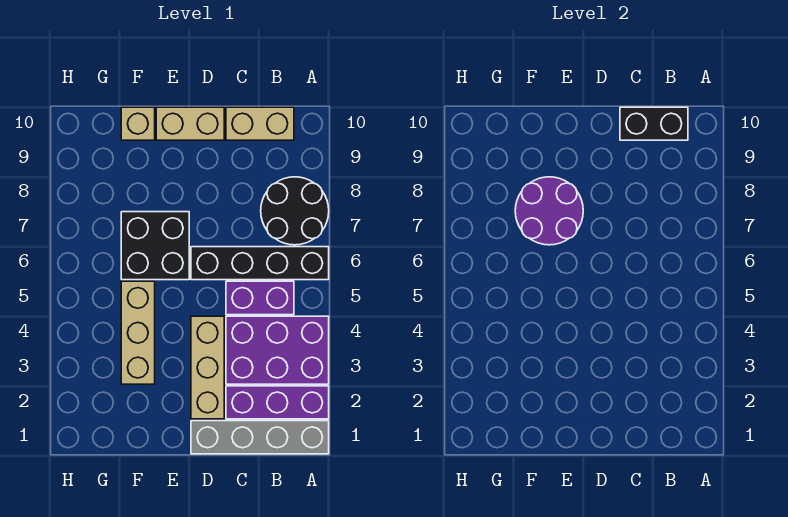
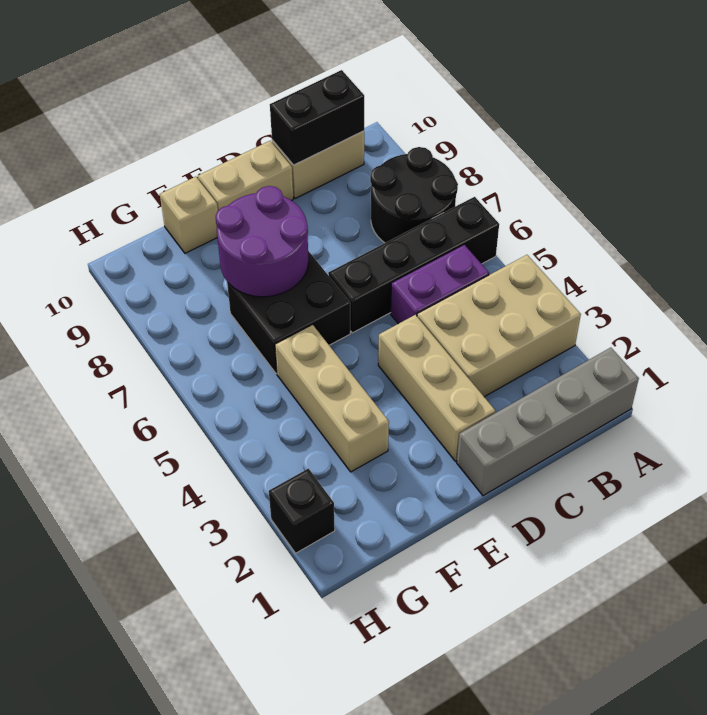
purple 1x3 brick [226,386,329,419] -> none
purple 2x3 brick [226,316,329,384] -> tan 2x3 brick [417,255,581,397]
none -> black 1x1 brick [269,469,335,553]

